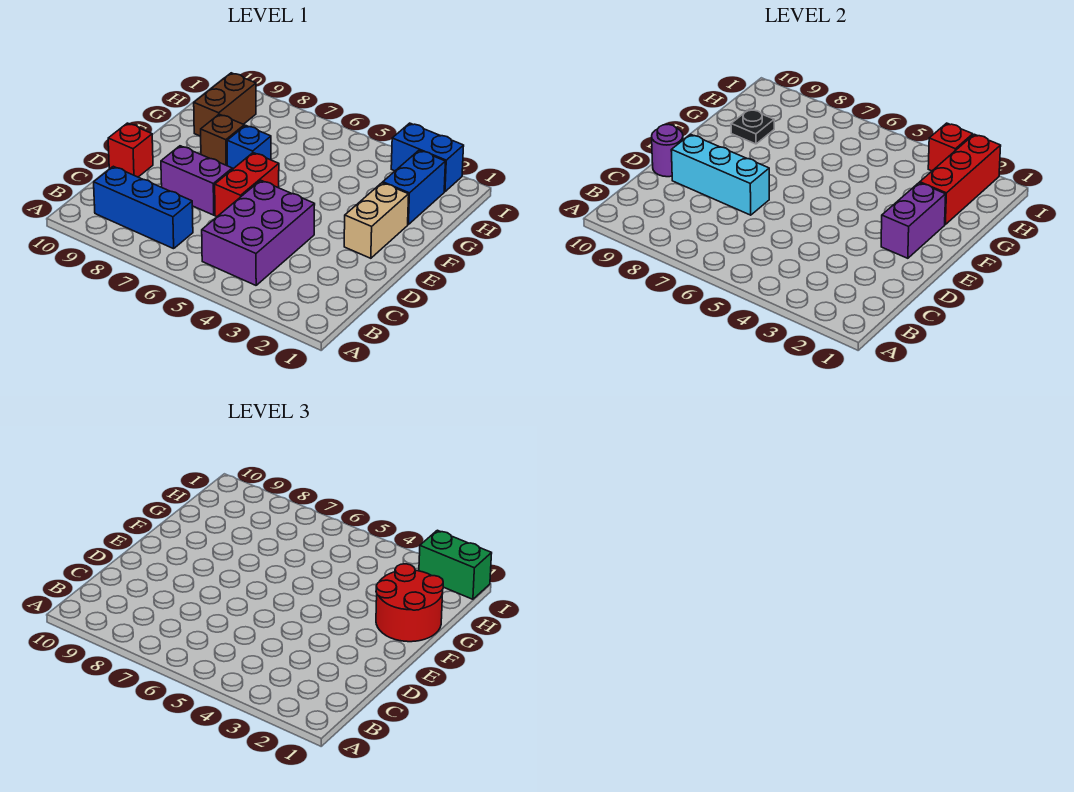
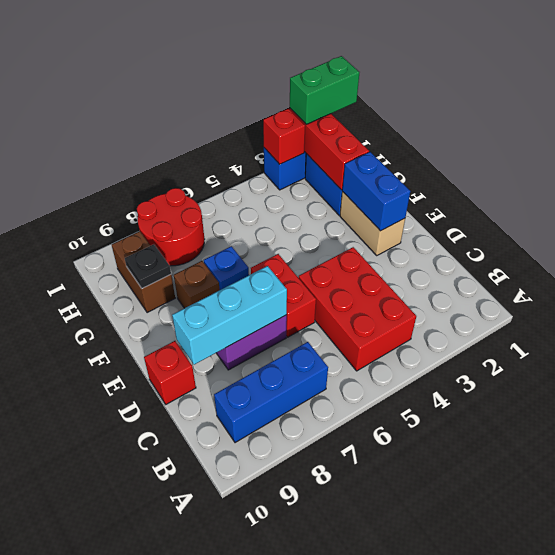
purple 2x3 brick [202,180,315,285] -> red 2x3 brick [299,247,416,371]
purple 1x1 round brick [652,124,683,177] -> none
purple 1x2 brick [881,183,946,258] -> blue 1x2 brick [342,152,410,231]
red 2x2 round brick [376,564,443,642] -> red 2x2 round brick moved to [137,188,205,266]

